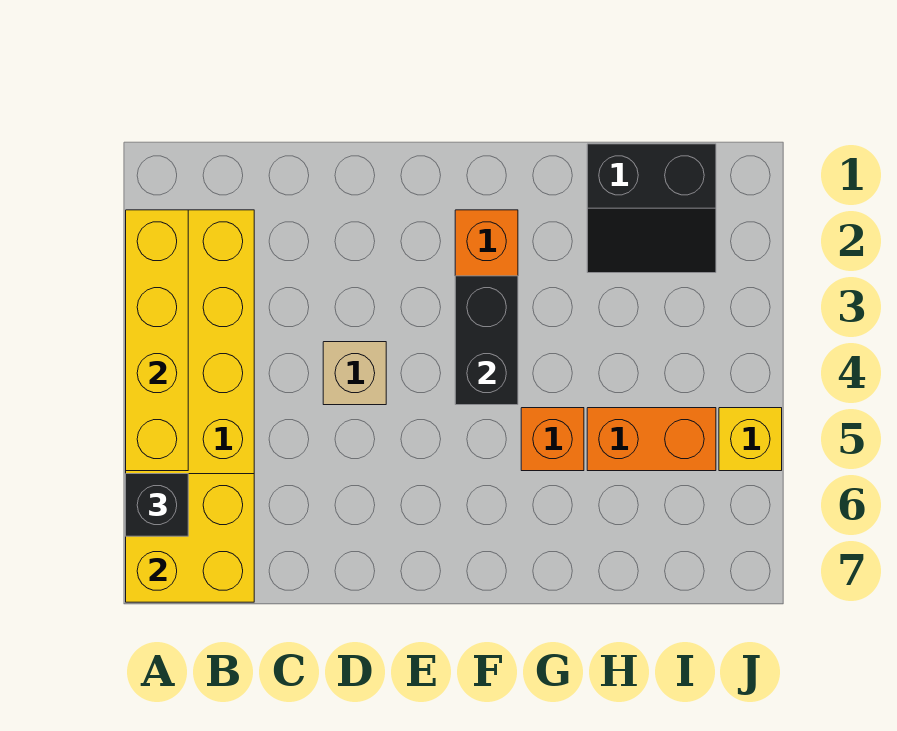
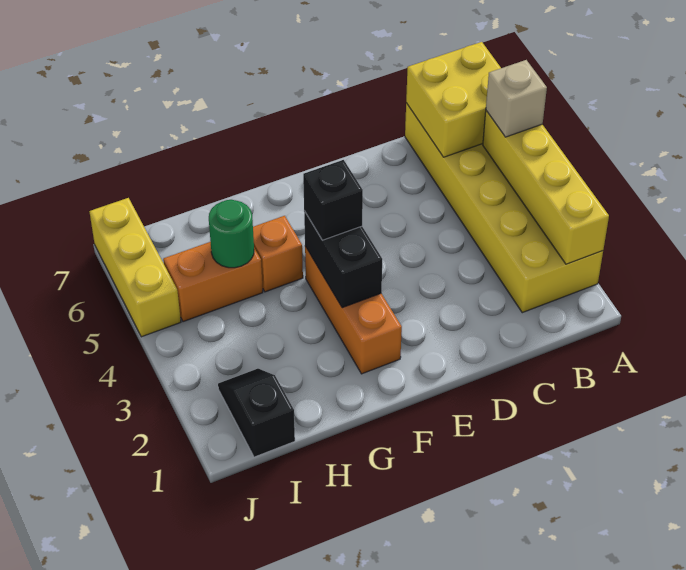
black 1x1 brick [126,474,188,536] -> black 1x1 brick moved to [303,160,363,240]
tan 1x1 brick [323,342,386,405] -> tan 1x1 brick moved to [486,60,547,137]
black 2x2 slope [587,144,716,273] -> black 1x2 slope [218,369,295,457]
none -> green 1x1 round brick [209,200,254,268]
yellow 1x1 brick [719,408,782,471] -> yellow 1x3 brick [89,198,181,337]

